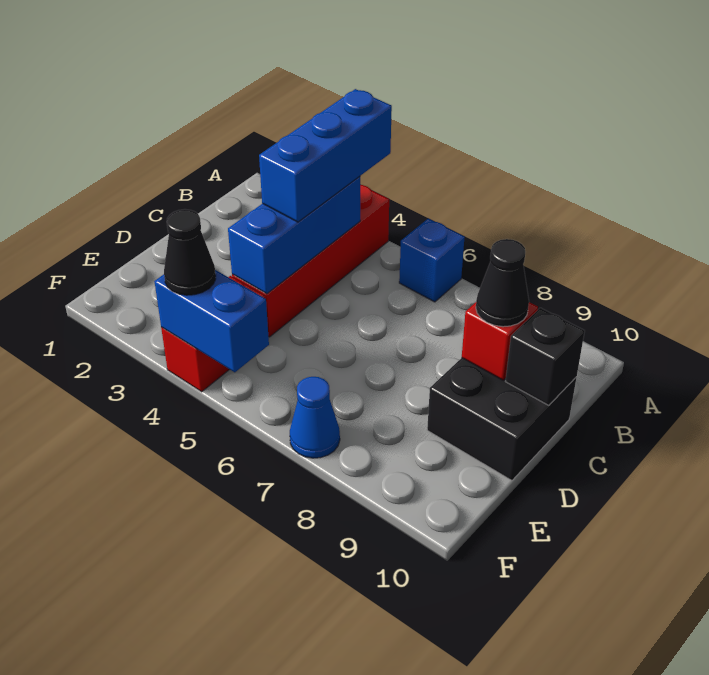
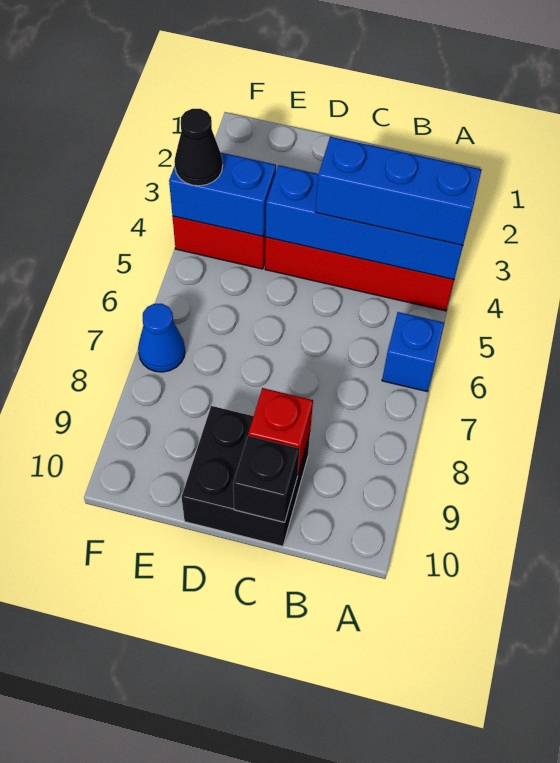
blue 1x3 brick [228,176,360,294] -> blue 1x4 brick [265,165,463,280]
black 1x1 cone [476,239,529,327] -> none
blue 1x2 brick [154,270,269,372] -> blue 1x2 brick turned to [169,153,276,236]

